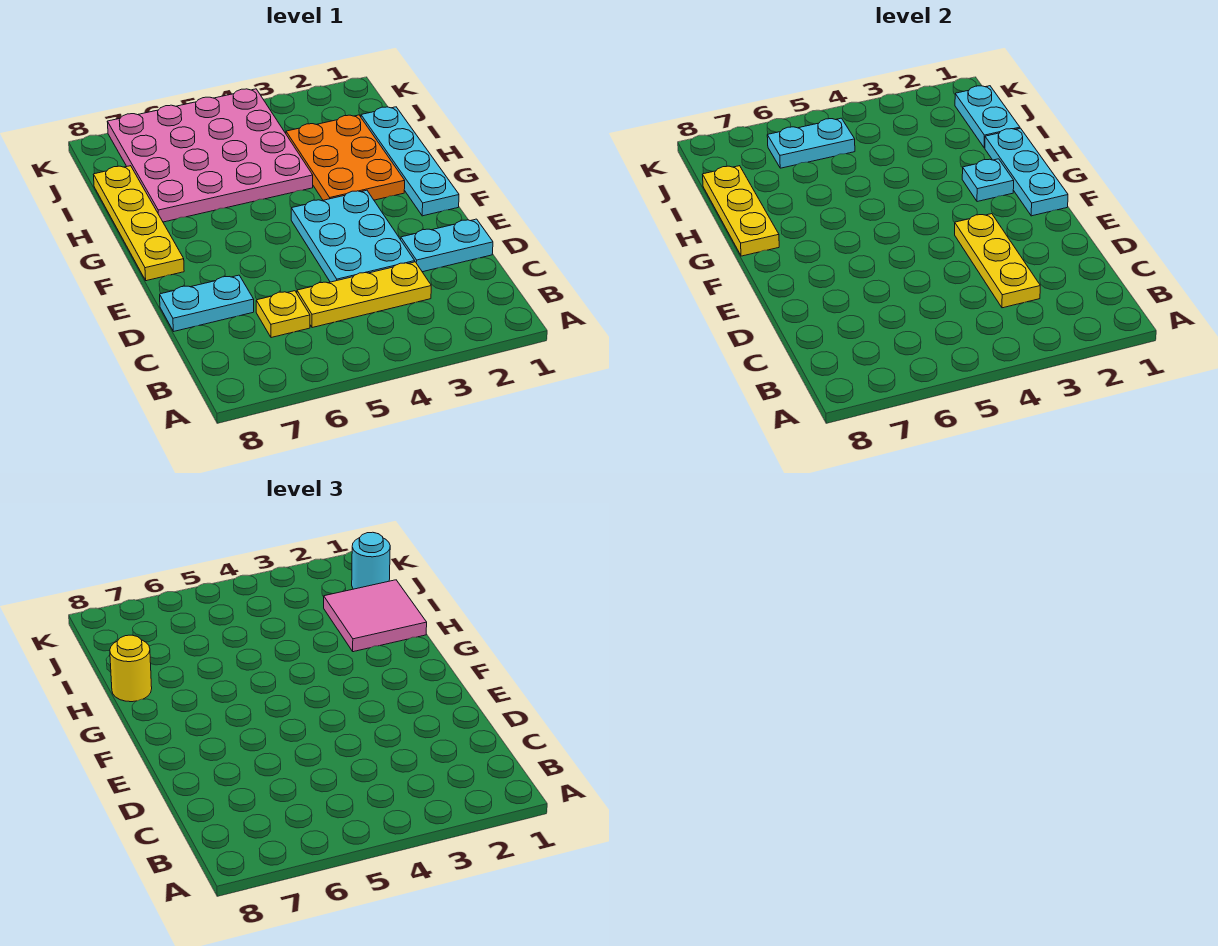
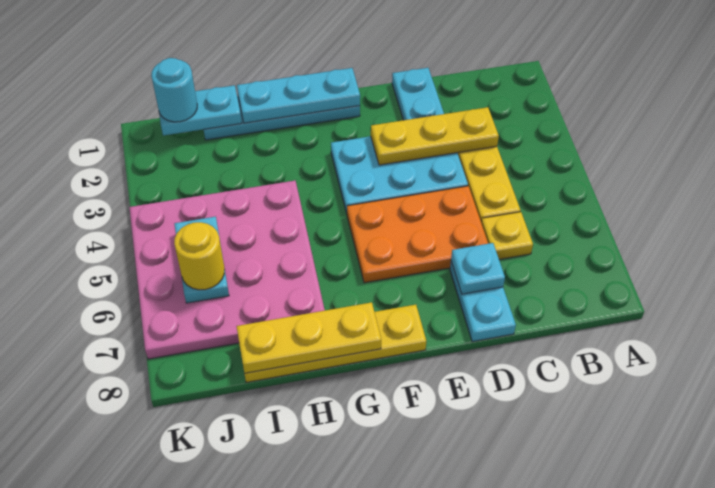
orange 2x3 plate [286,115,405,200] -> orange 2x3 plate moved to [347,186,488,283]
cyan 1x1 plate [962,159,1014,202] -> cyan 1x1 plate moved to [451,243,505,294]
pink 2x2 tile [324,580,427,652] -> none
yellow 1x1 round brick [110,635,152,702] -> yellow 1x1 round brick moved to [174,222,225,290]

